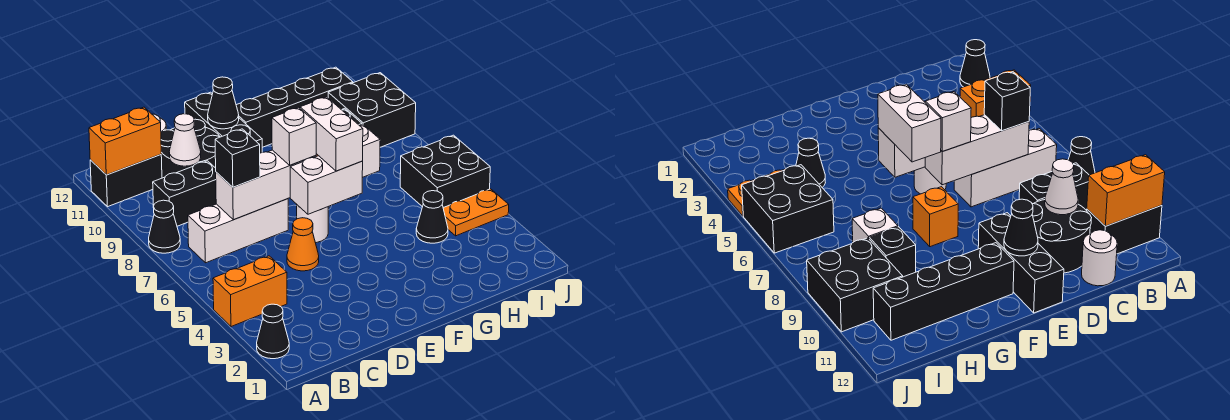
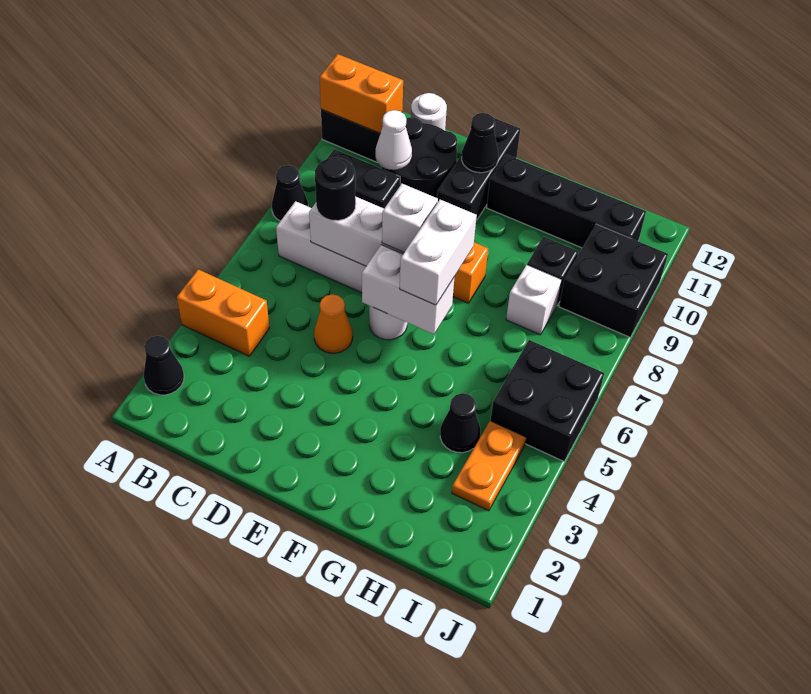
black 1x1 brick [215,129,260,187] -> black 1x1 round brick [315,157,356,221]
orange 1x2 plate [443,189,509,236] -> orange 1x2 plate turned to [452,421,526,511]

